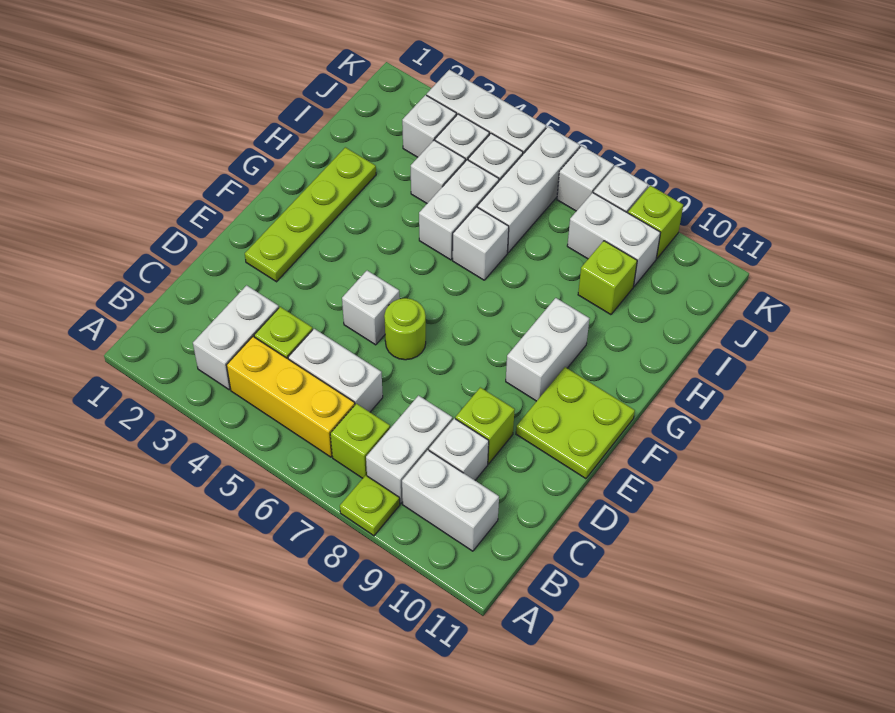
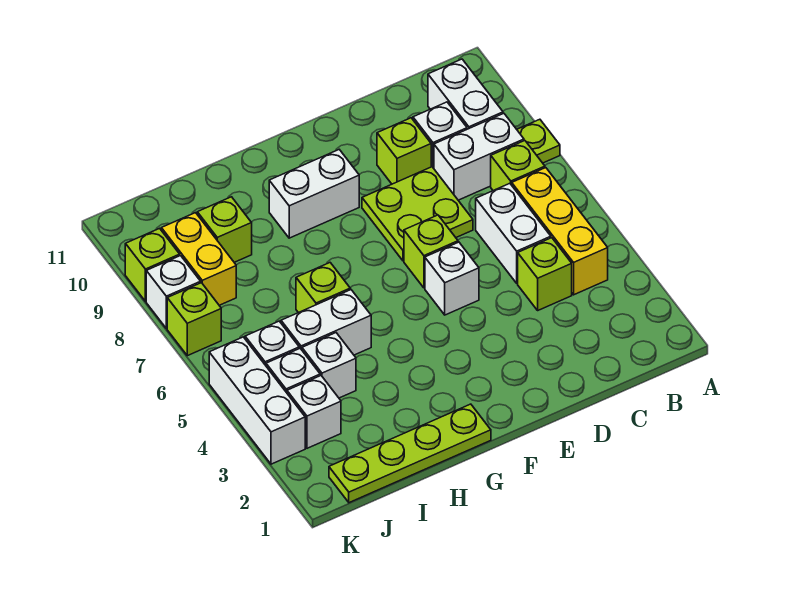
white 1x2 brick [193,285,279,390] -> none
lime 1x4 plate [245,147,376,282] -> lime 1x4 plate moved to [329,404,491,503]
lime 1x1 round brick [384,298,426,360] -> lime 1x1 brick [404,215,458,288]
lime 2x2 plate [516,367,635,479] -> lime 2x2 plate moved to [362,167,473,261]
white 1x1 brick [452,207,509,280] -> lime 1x1 brick [296,263,350,313]
white 1x3 brick [477,127,580,252] -> none
white 1x2 brick [567,193,661,286] -> yellow 1x2 brick [161,213,236,305]
white 1x1 brick [557,146,614,211] -> lime 1x1 brick [167,283,221,356]

